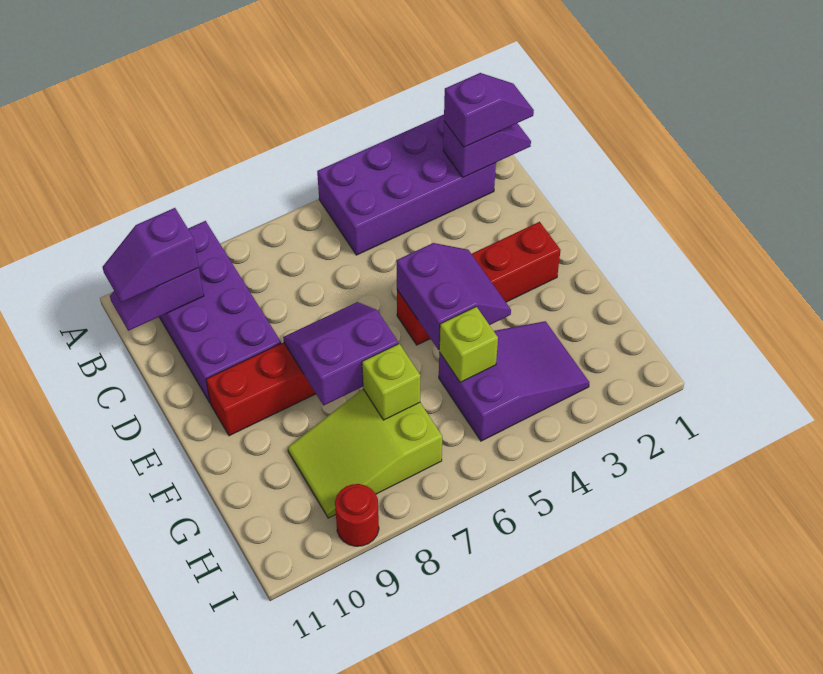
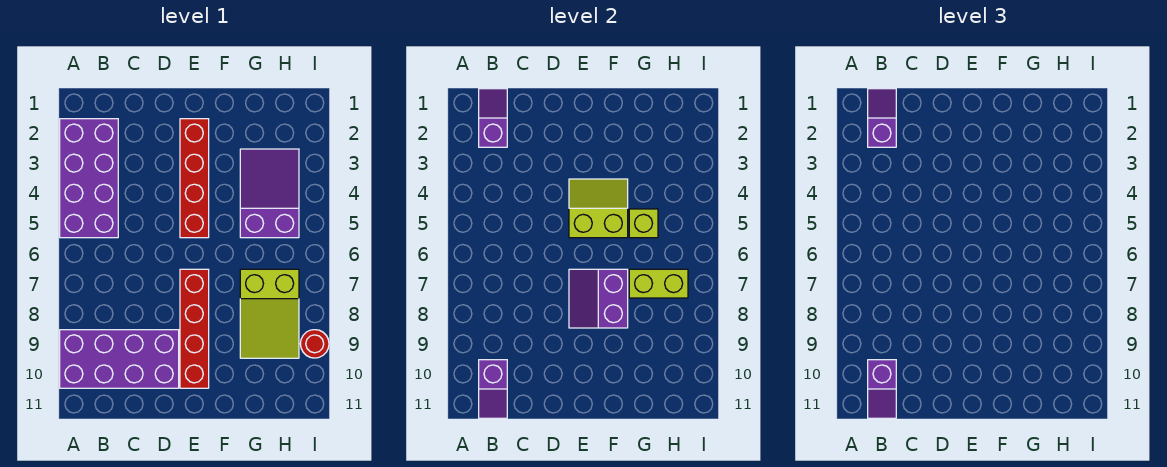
purple 2x2 slope [396,243,511,350] -> lime 2x2 slope [569,179,628,238]
lime 1x1 brick [362,344,421,420] -> lime 1x2 brick [629,269,688,298]

